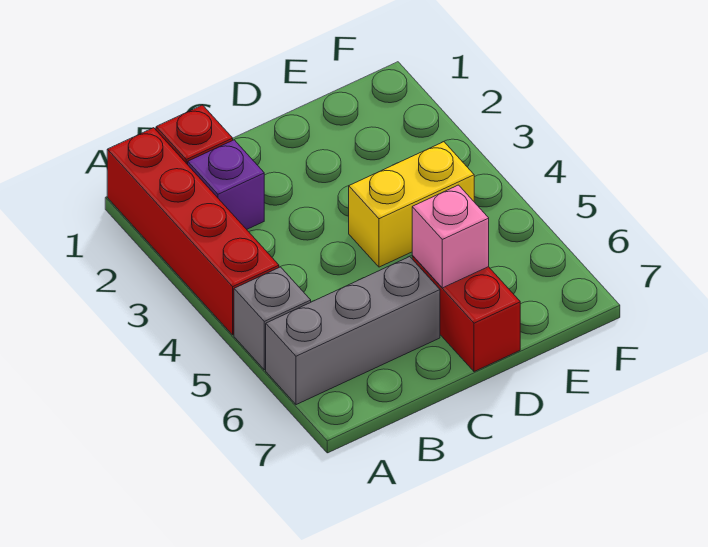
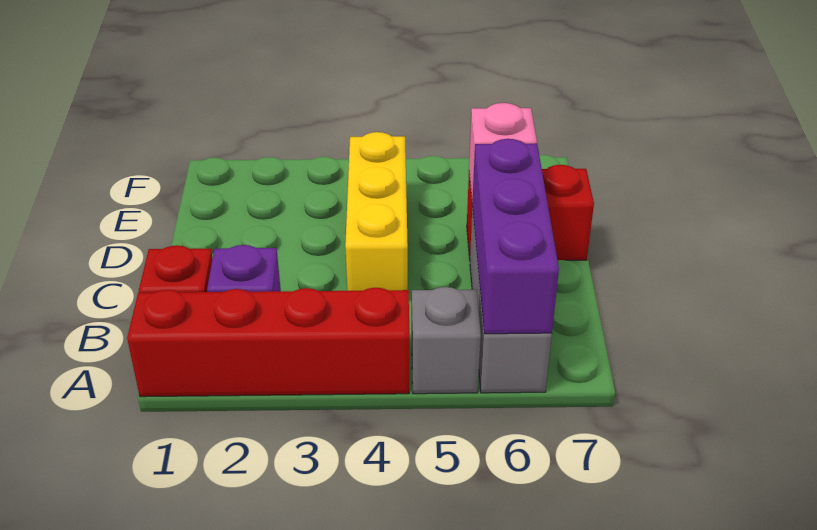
none -> purple 1x3 brick [472,139,559,334]
yellow 1x2 brick [349,142,474,267] -> yellow 1x3 brick [345,132,408,291]

